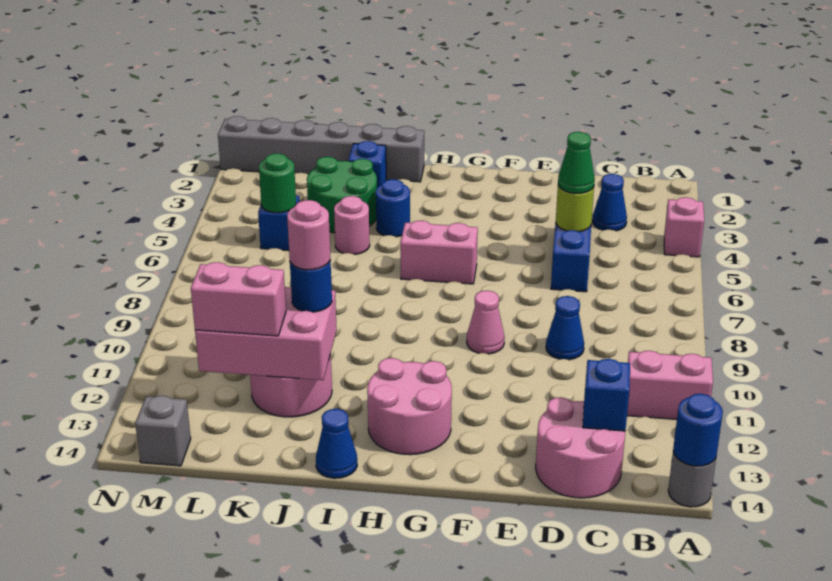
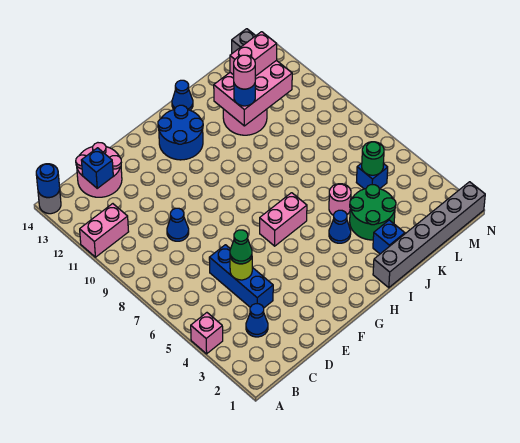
pink 1x1 cone [467,291,505,354] -> none
pink 2x2 round brick [367,358,452,455] -> blue 2x2 round brick [158,105,203,160]
blue 1x1 round brick [376,179,410,237] -> blue 1x1 cone [329,210,351,243]

